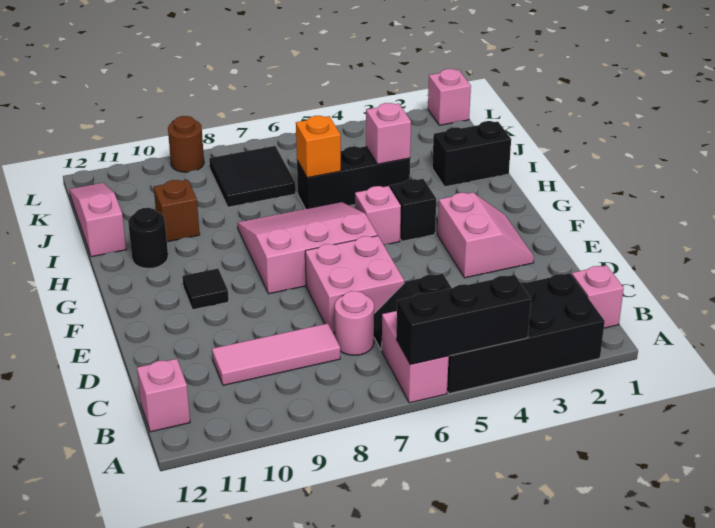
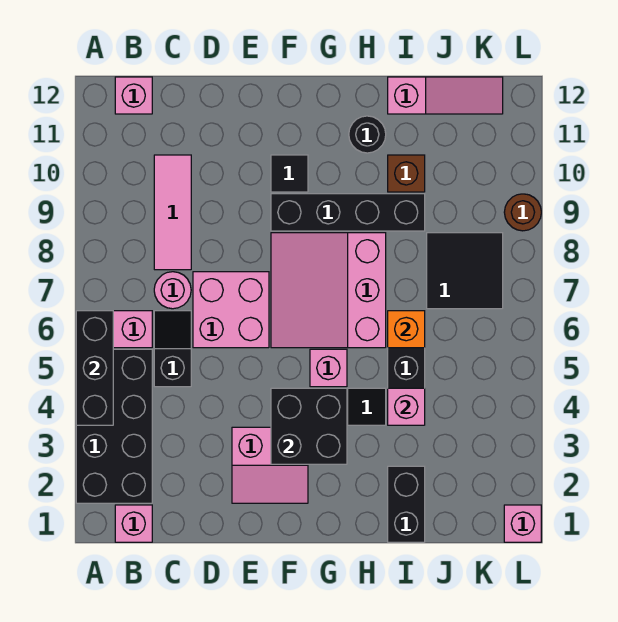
none -> black 2x2 brick [271,388,347,464]
pink 3x3 slope [238,202,378,294] -> pink 3x3 slope turned to [271,233,386,348]
none -> black 1x4 brick [271,194,425,231]

